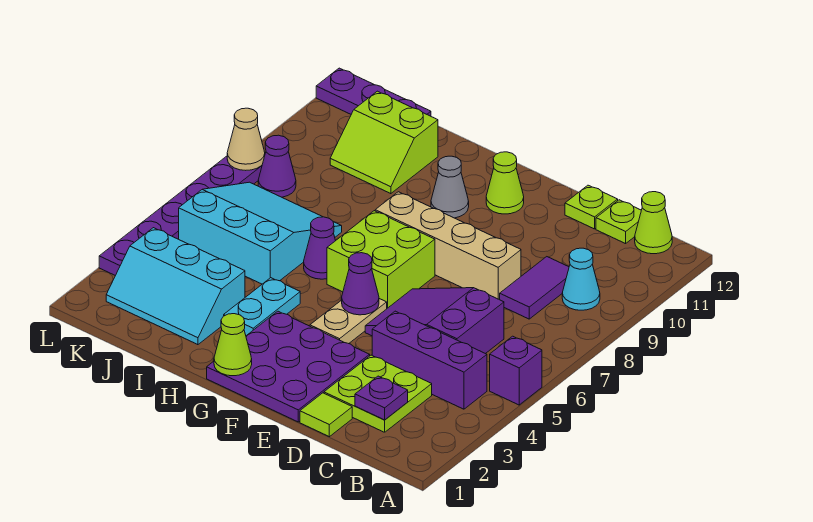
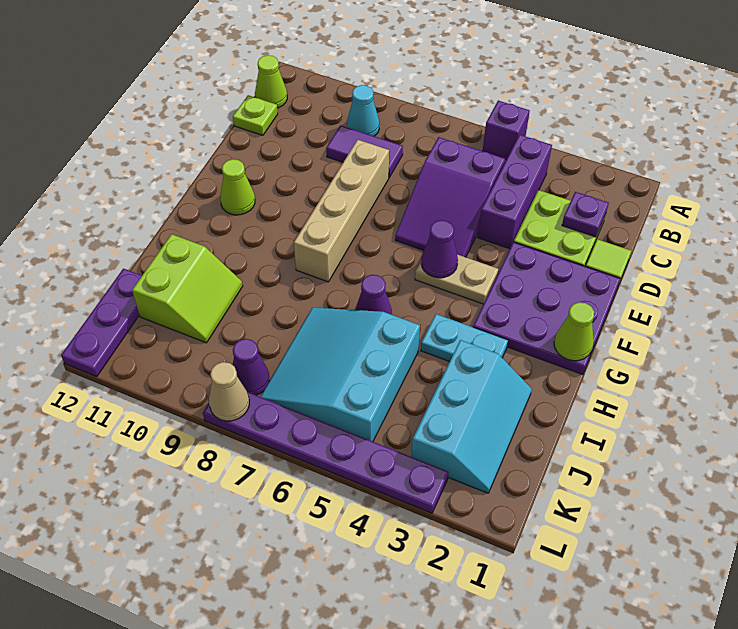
lime 1x1 plate [565,185,618,229] -> none
lime 2x2 brick [327,211,435,308] -> none
grey 1x1 cone [431,156,469,218] -> none

